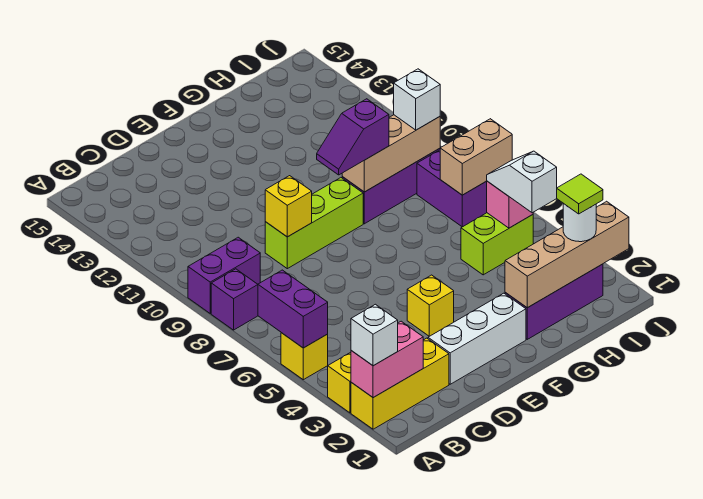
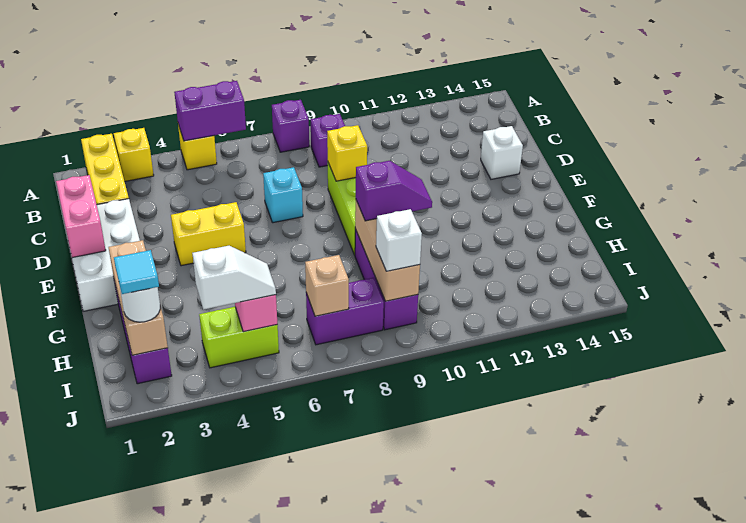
pink 1x2 brick [351,321,423,398] -> pink 1x2 brick moved to [56,175,106,258]
white 1x1 brick [351,304,398,366] -> white 1x1 brick moved to [481,126,523,179]
purple 1x2 brick [188,237,260,313] -> purple 1x1 brick [311,114,345,167]
white 1x3 brick [428,293,526,384] -> white 2x3 brick [69,199,140,311]
none -> cyan 1x1 brick [263,167,303,223]
yellow 1x1 brick [407,275,454,336] -> yellow 1x2 brick [171,202,246,266]
purple 1x2 slope [317,99,389,175] -> purple 1x2 slope turned to [356,161,432,221]
tan 1x4 brick [505,201,629,308] -> tan 1x3 brick [109,240,168,355]
lime 1x2 brick [461,213,533,275] -> lime 1x2 brick turned to [199,307,279,368]
lime 1x1 tile [557,174,603,214] -> cyan 1x1 tile [114,250,159,294]
tan 1x2 brick [440,119,512,195] -> tan 1x1 brick [305,255,349,316]

